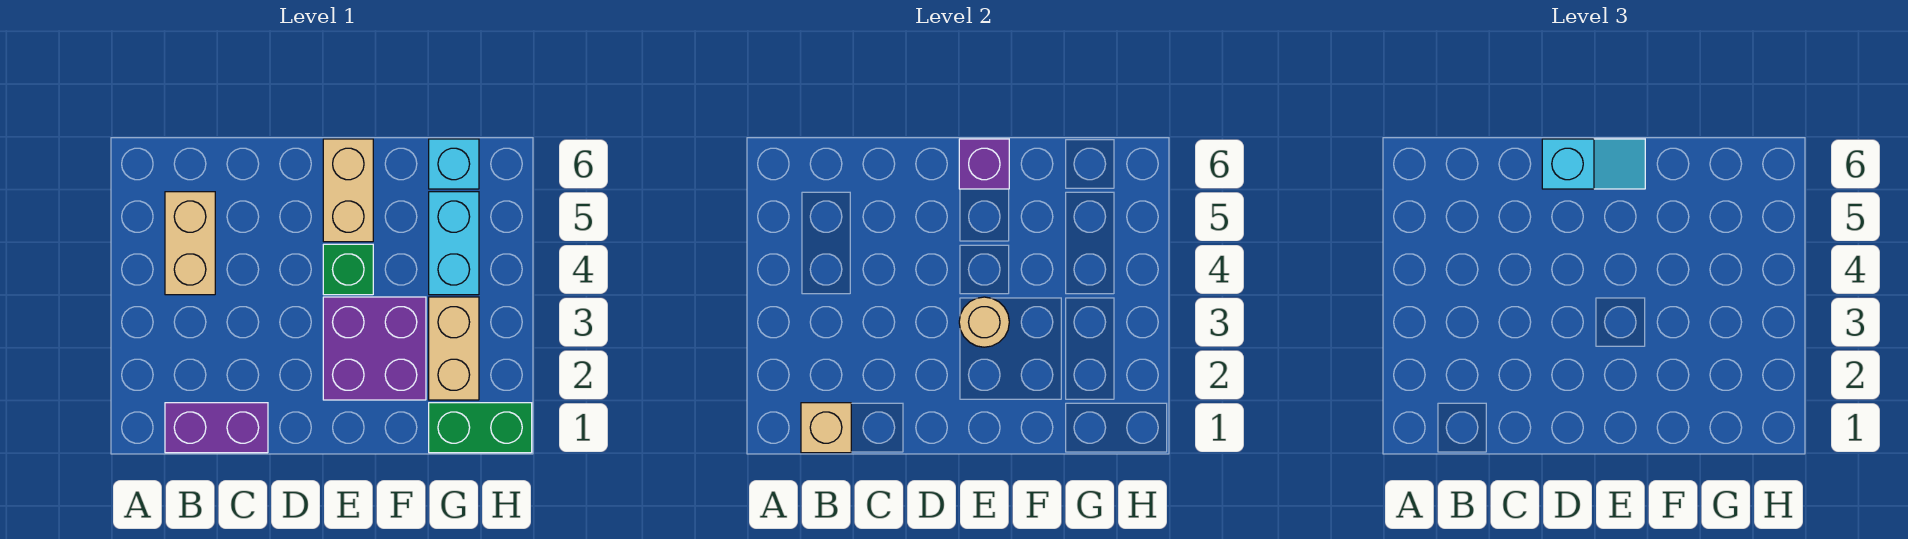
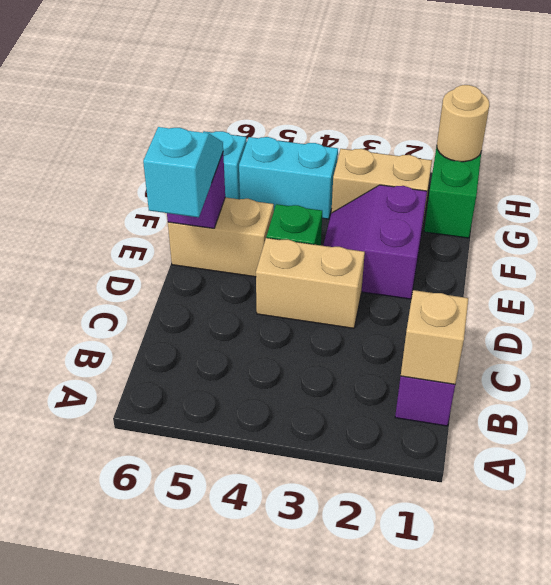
tan 1x2 brick [165,192,215,295] -> tan 1x2 brick moved to [256,238,365,328]
purple 2x2 brick [323,297,426,400] -> purple 2x2 slope [323,185,427,299]
tan 1x1 round brick [959,297,1009,347] -> tan 1x1 round brick moved to [437,85,490,162]

